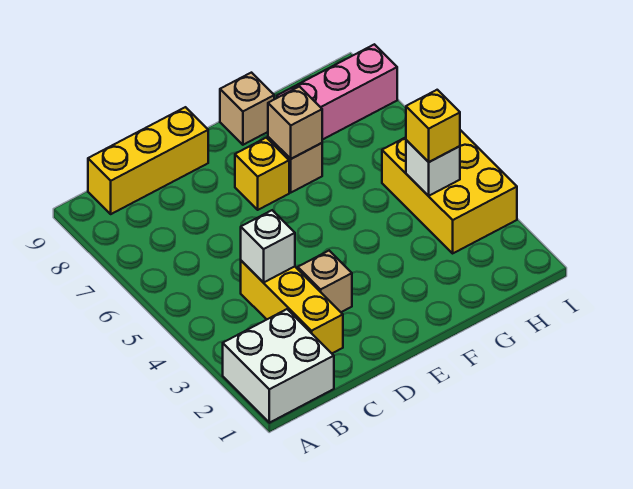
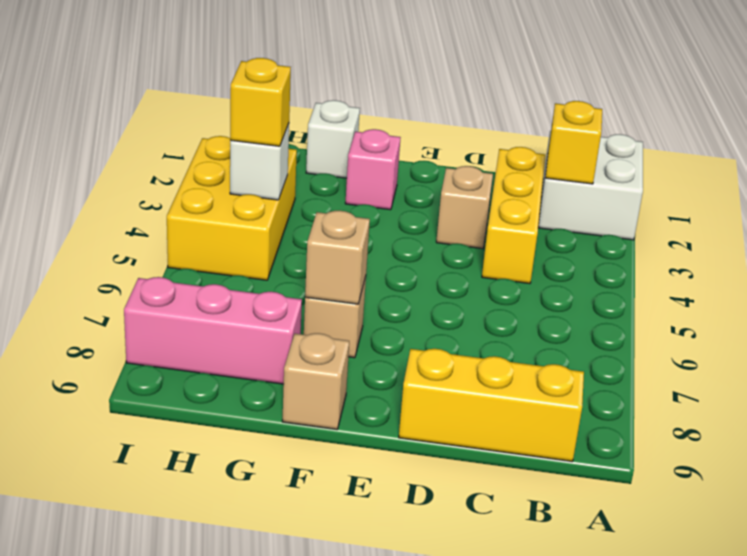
white 1x1 brick [241,210,295,283] -> white 1x1 brick moved to [306,100,360,178]
yellow 1x1 brick [235,138,289,210] -> yellow 1x1 brick moved to [546,101,602,184]
none -> pink 1x1 brick [345,129,401,210]

